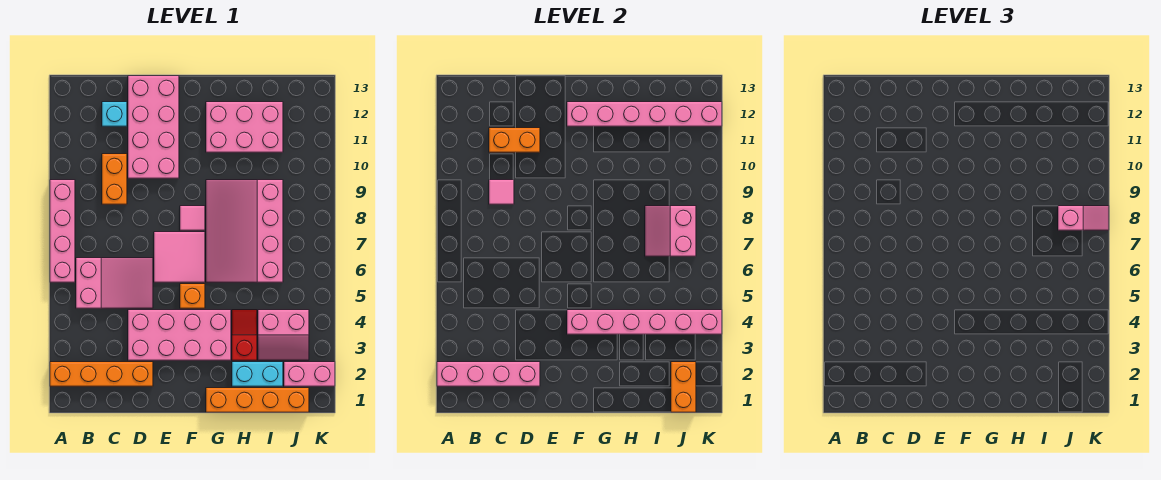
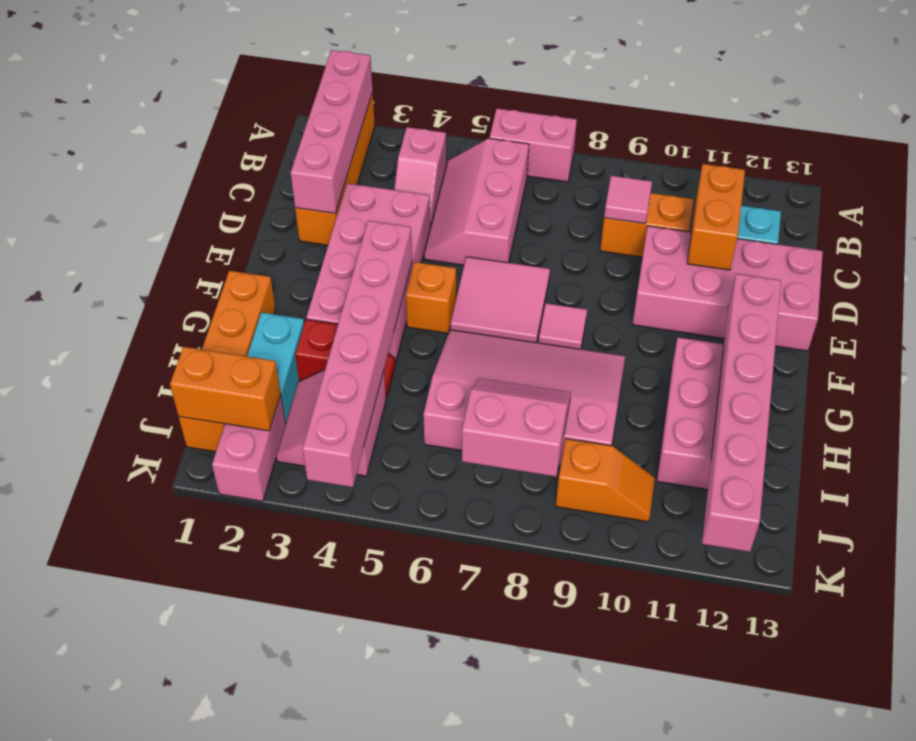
pink 1x4 brick [50,180,75,282] -> pink 1x2 brick [490,109,577,182]
pink 2x3 slope [76,258,153,308] -> pink 2x3 slope turned to [424,138,529,265]
pink 1x2 slope [1058,206,1109,230] -> pink 1x2 slope moved to [394,127,446,226]
none -> orange 1x2 slope [556,439,655,522]

